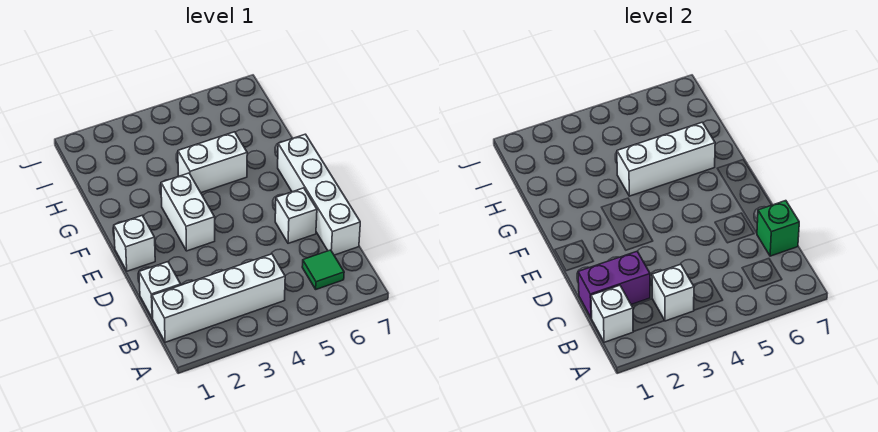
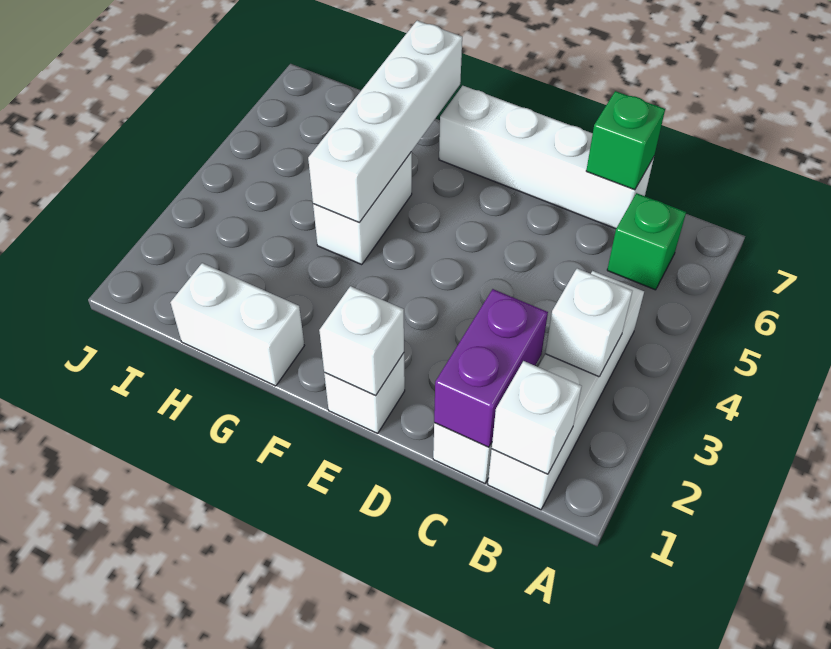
green 1x1 tile [302,250,344,289] -> green 1x1 brick [607,193,686,290]
white 1x1 brick [275,188,317,243] -> white 1x1 brick moved to [319,286,404,395]
white 1x2 brick [161,173,215,251] -> white 1x2 brick moved to [171,263,304,386]
white 1x3 brick [617,122,715,196] -> white 1x4 brick [308,21,462,222]

